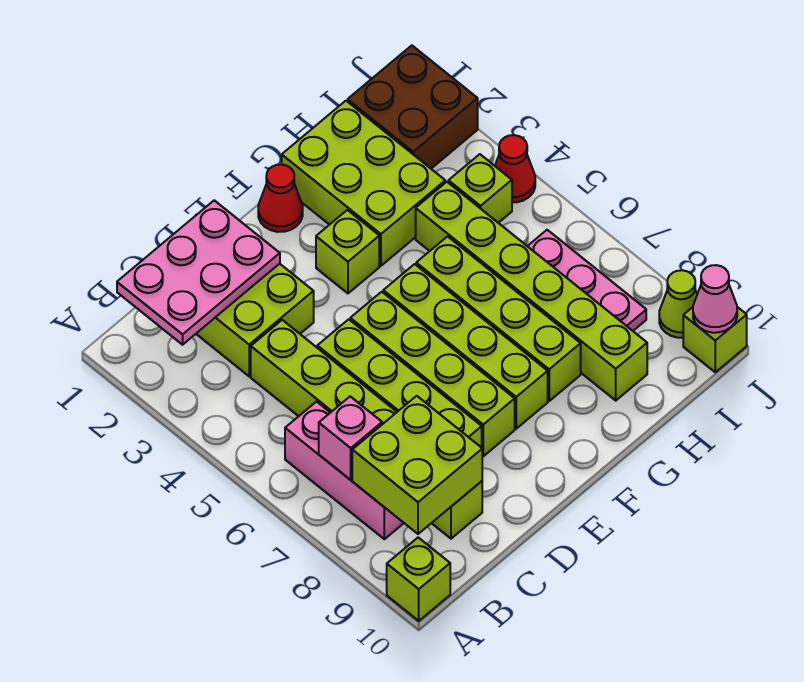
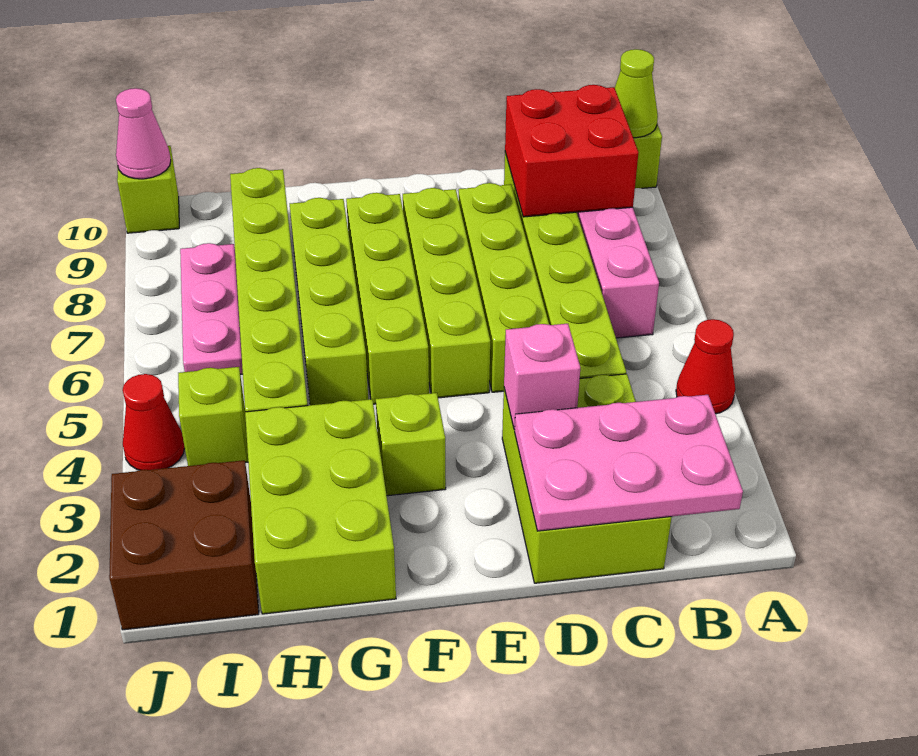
pink 1x1 brick [319,396,382,480] -> pink 1x1 brick moved to [504,324,580,430]
lime 2x2 brick [352,396,482,534] -> red 2x2 brick [505,85,639,217]
red 1x1 cone [258,164,303,232] -> red 1x1 cone moved to [676,319,735,414]
lime 1x1 cone [659,270,697,338] -> lime 1x1 cone moved to [615,49,658,138]

